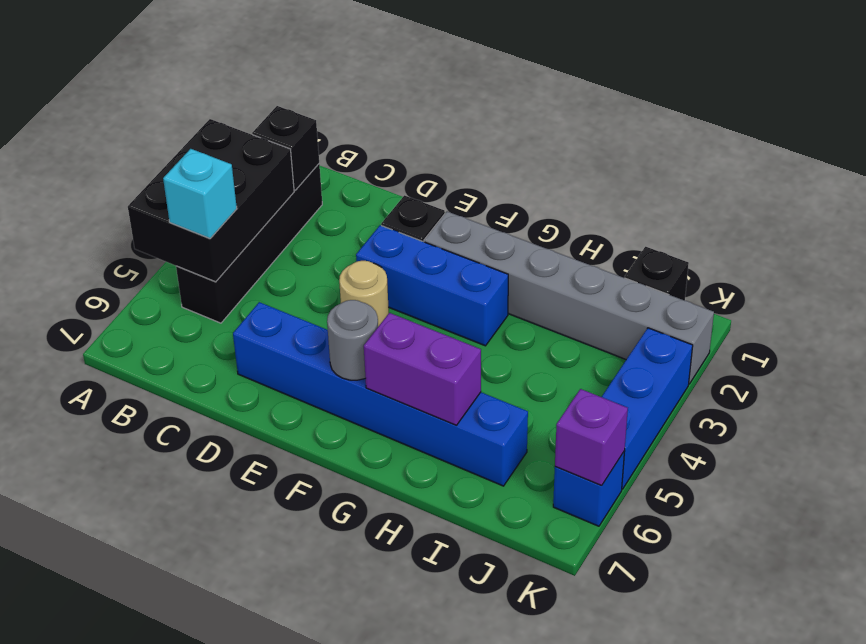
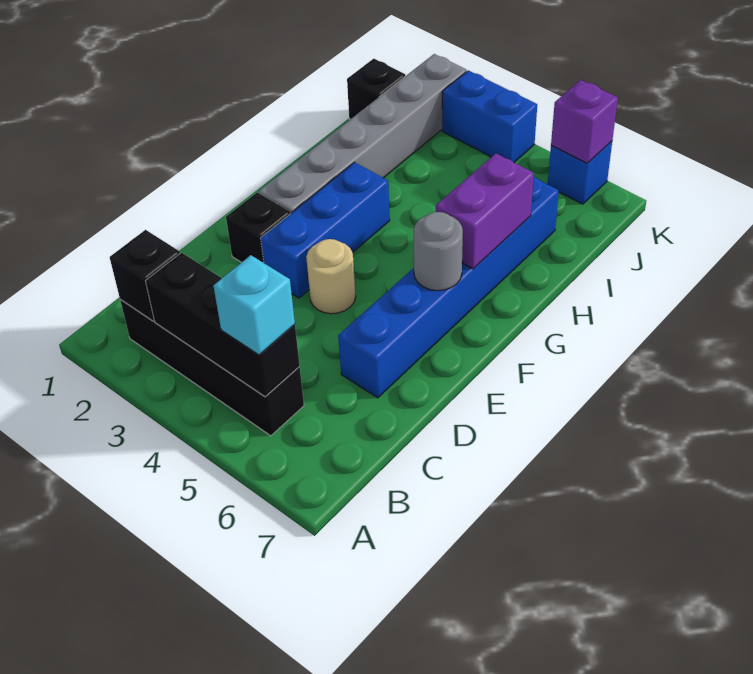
black 2x3 brick [128,119,294,282] -> black 1x3 brick [146,253,300,397]
blue 1x3 brick [602,328,693,489] -> blue 1x2 brick [442,70,537,162]

